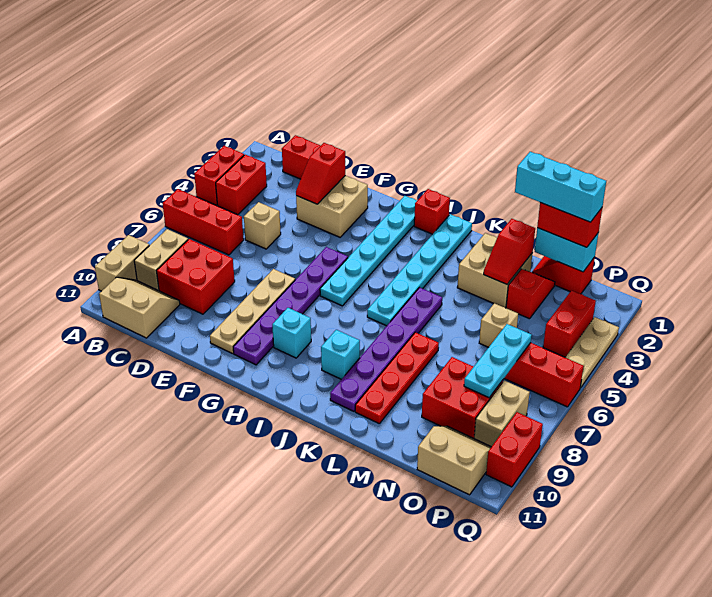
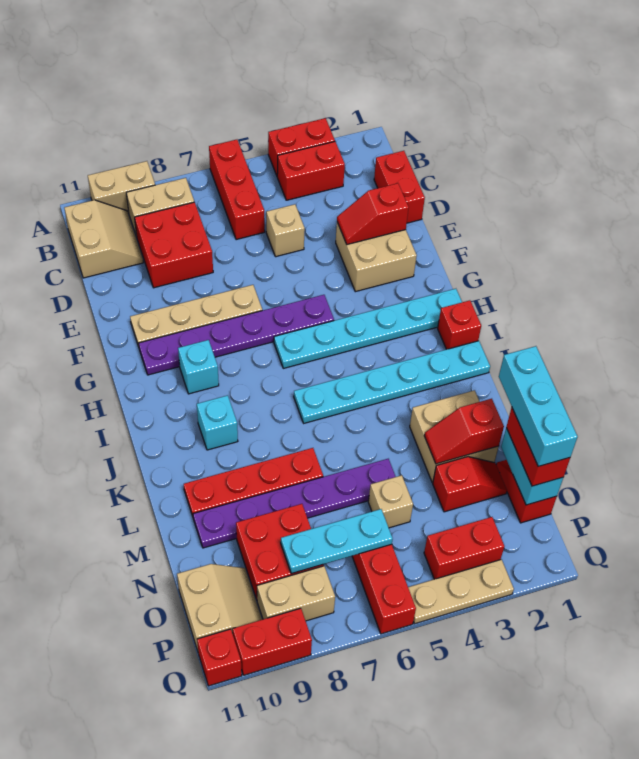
purple 1x6 plate [330,287,442,411] -> purple 1x6 plate moved to [193,459,396,548]
none -> red 1x1 brick [197,629,242,686]

